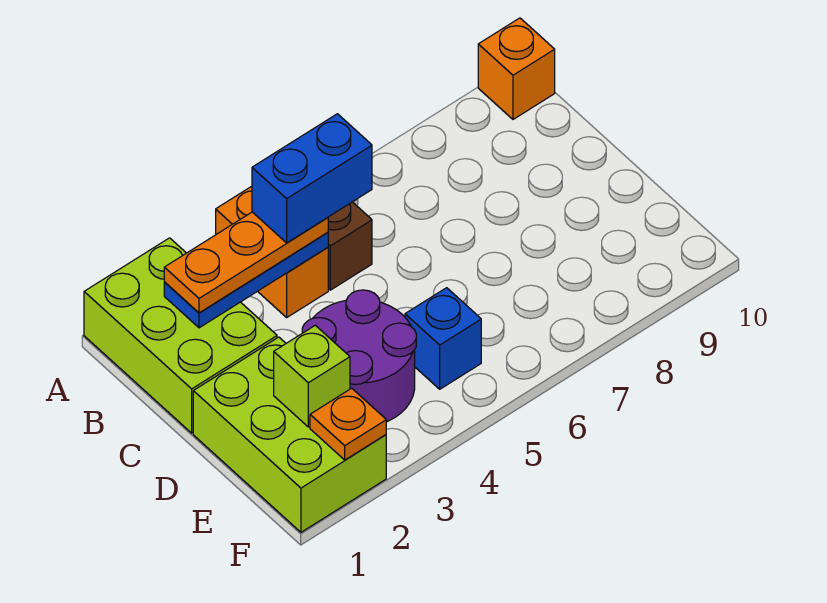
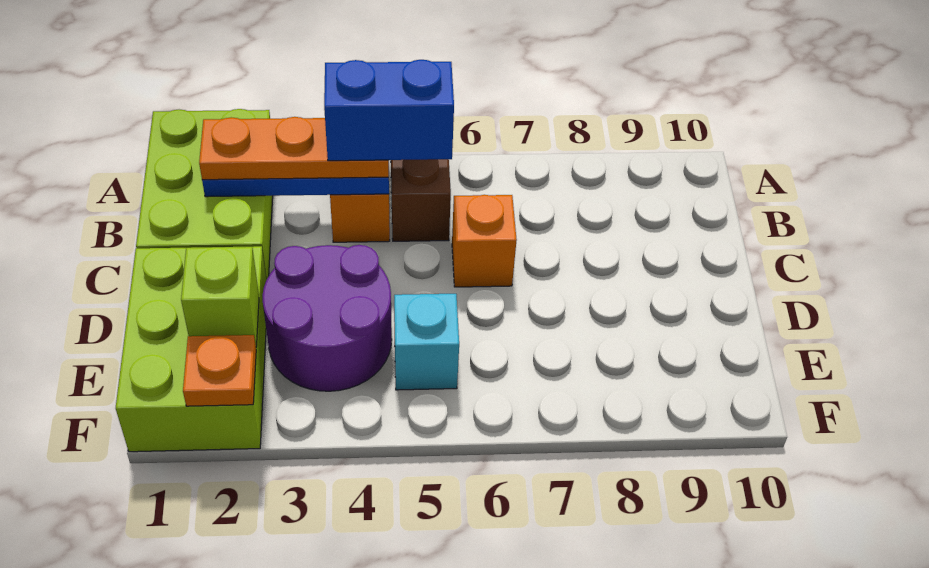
orange 1x1 brick [478,18,555,119] -> orange 1x1 brick moved to [452,195,517,287]
blue 1x1 brick [405,288,481,389] -> cyan 1x1 brick [394,294,459,390]

